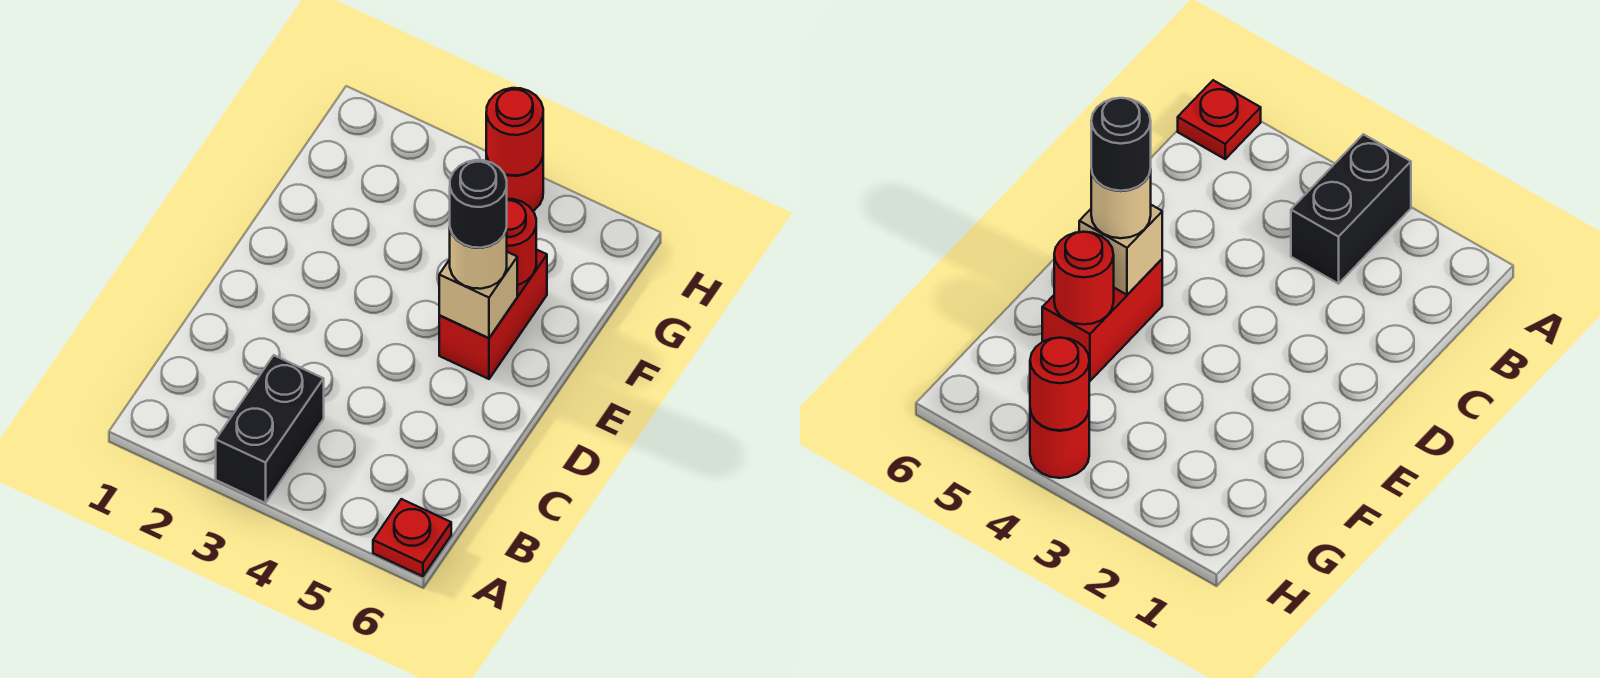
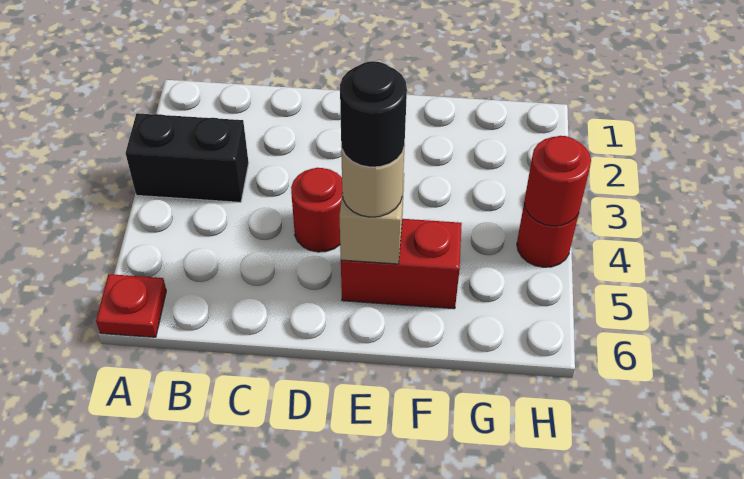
red 1x1 round brick [507,199,536,285] -> red 1x1 round brick moved to [291,168,342,252]

